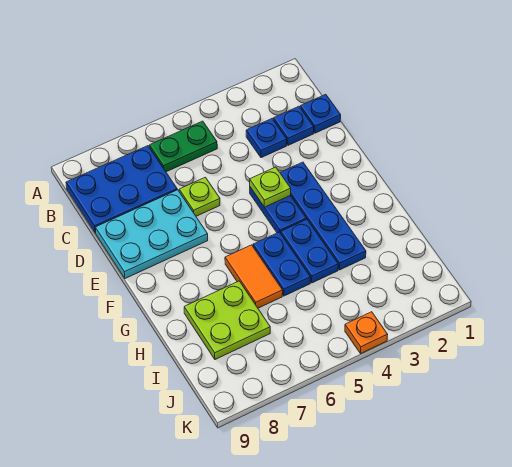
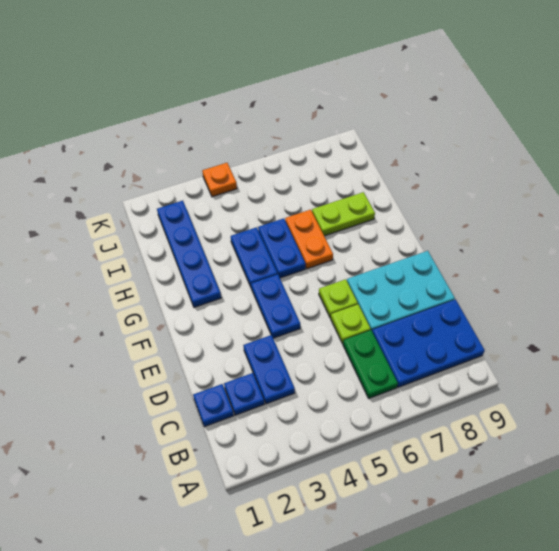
green 1x2 plate [149,121,217,172] -> green 1x2 plate turned to [343,330,398,398]
blue 1x1 plate [246,119,287,158] -> blue 1x2 plate [243,335,295,404]
blue 1x4 plate [280,162,366,270] -> blue 1x4 plate moved to [157,201,221,307]
lime 1x1 plate [250,167,291,207] -> lime 1x1 plate moved to [319,279,358,318]
orange 1x2 tile [225,245,283,308] -> orange 1x2 plate [285,210,333,269]
lime 2x2 plate [184,281,270,360] -> lime 1x2 plate [312,192,375,236]

